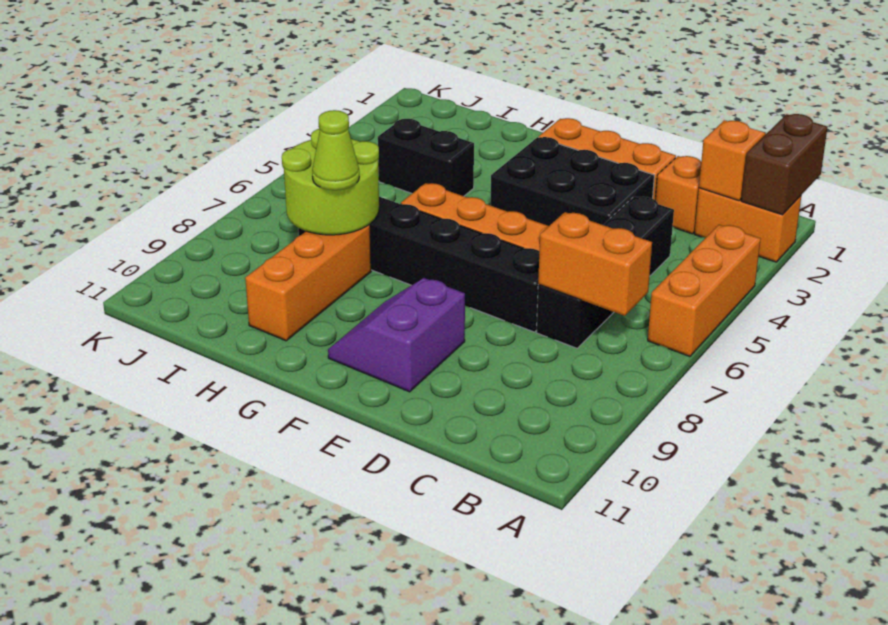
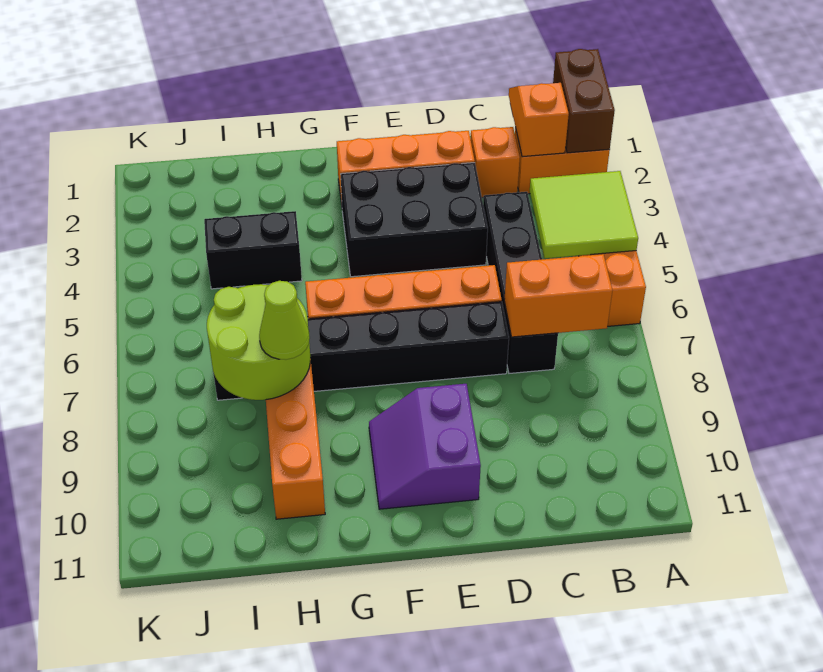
none -> lime 2x2 tile [530,171,638,258]

